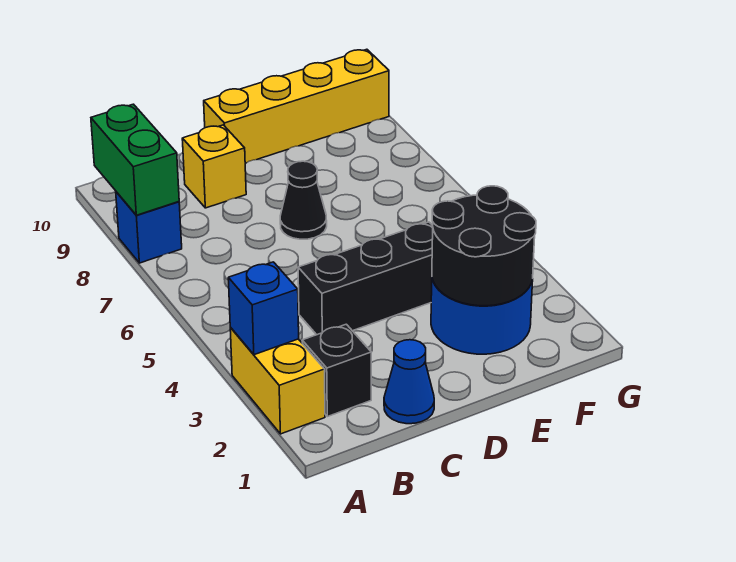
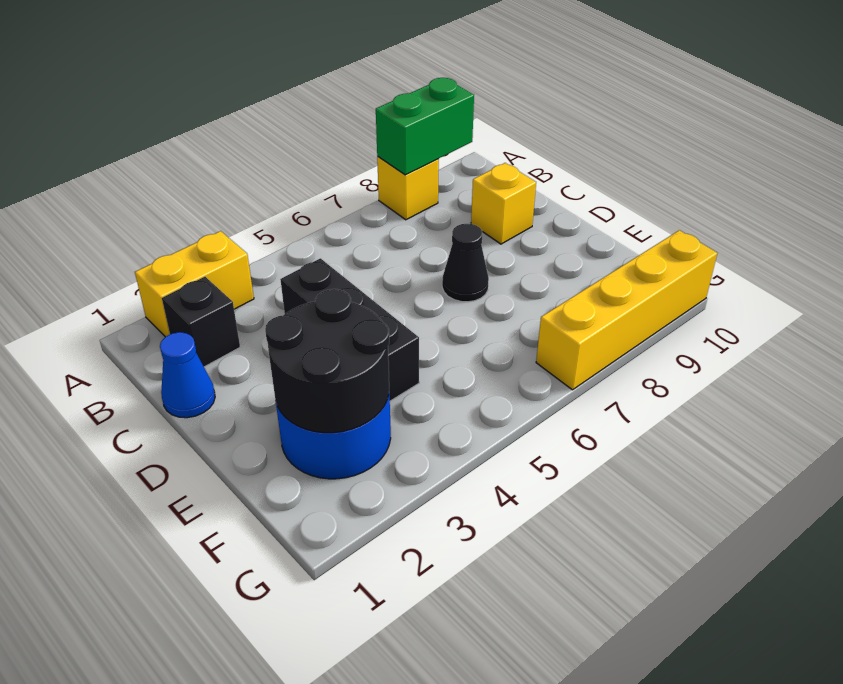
blue 1x1 brick [228,262,299,355] -> none
blue 1x1 brick [116,192,182,263] -> yellow 1x1 brick [377,157,439,220]
yellow 1x4 brick [204,49,389,163] -> yellow 1x4 brick turned to [536,230,717,390]

